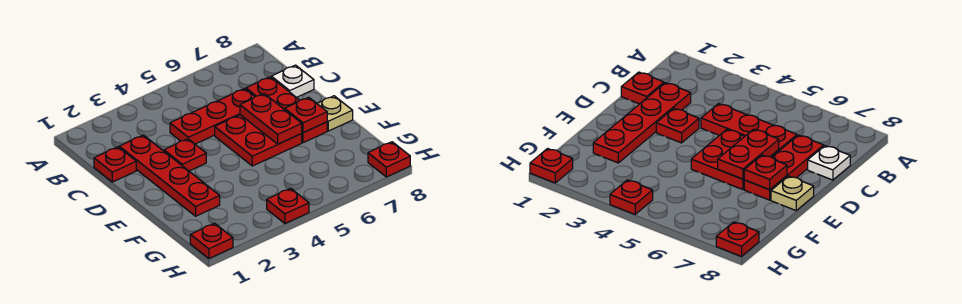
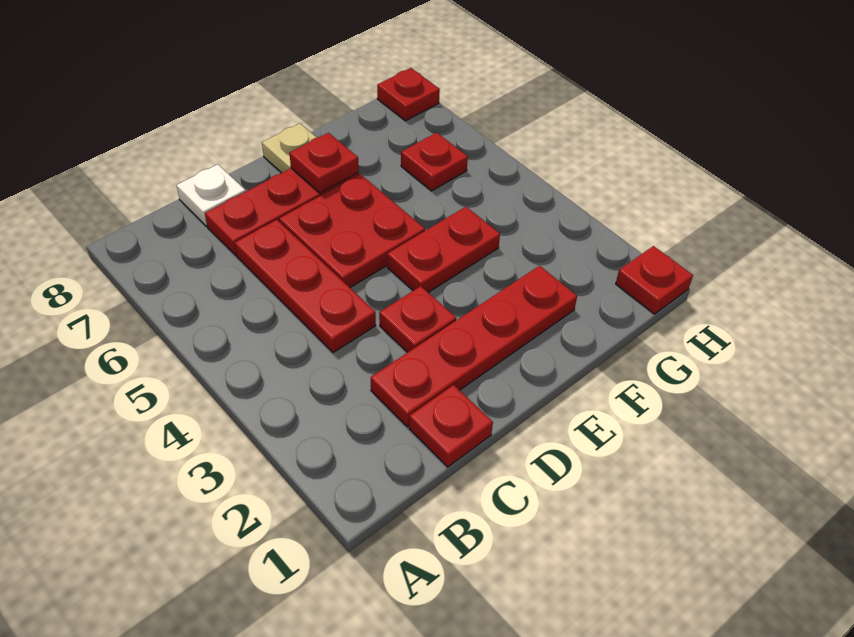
red 1x2 plate [240,94,302,144] -> red 1x2 plate moved to [387,207,500,292]
red 1x1 plate [267,188,309,224] -> red 1x1 plate moved to [401,133,468,191]

